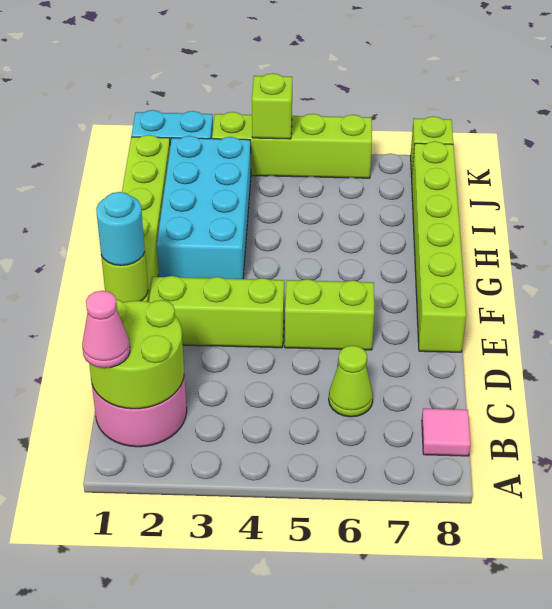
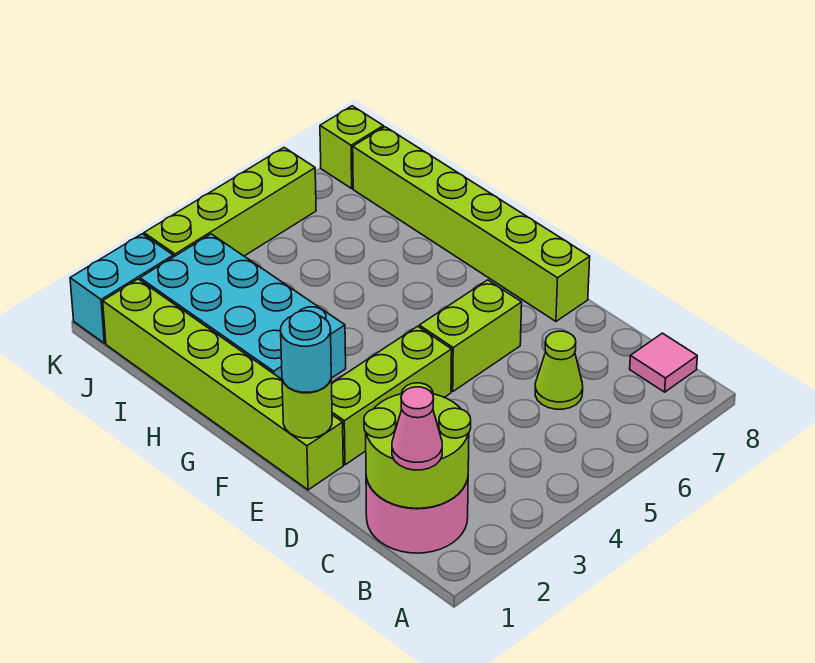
lime 1x1 brick [252,73,292,139] -> none

